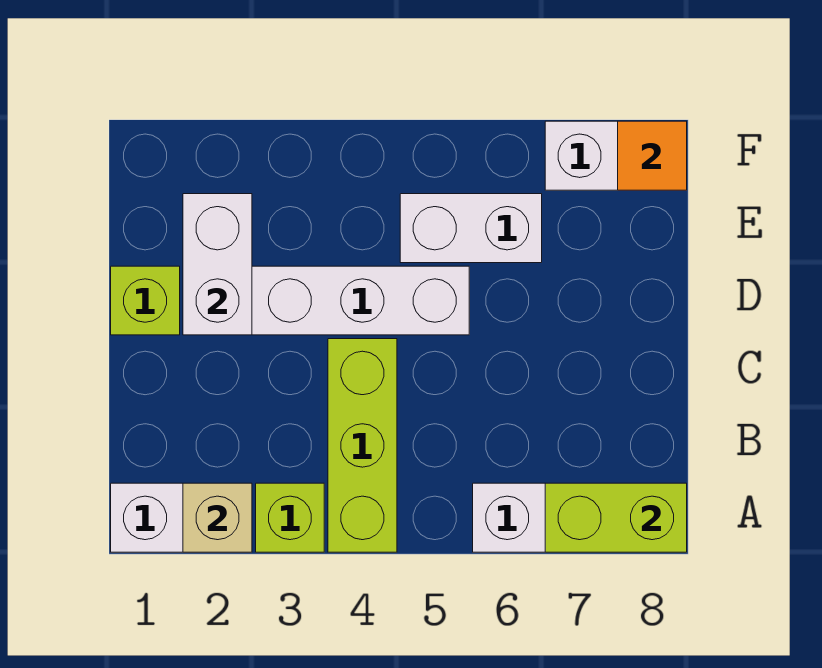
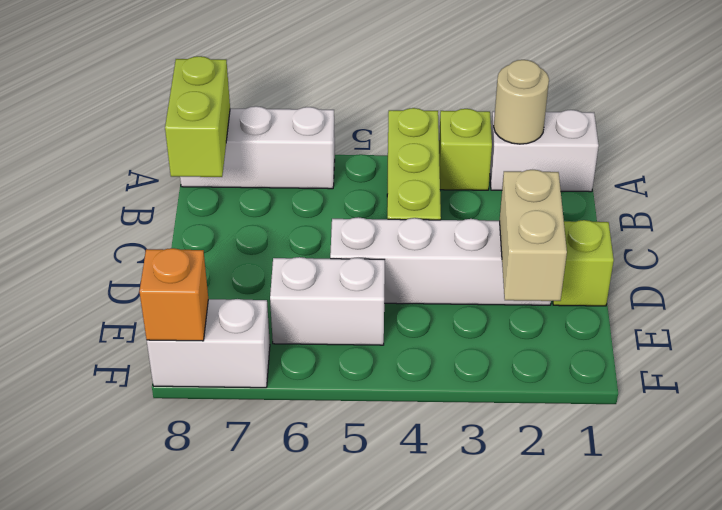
tan 1x1 brick [183,483,252,552] -> tan 1x1 round brick [494,60,549,144]
lime 1x2 brick [545,483,687,552] -> lime 1x2 brick turned to [165,56,230,177]
white 1x2 brick [183,194,252,335] -> tan 1x2 brick [500,170,567,301]
orange 1x1 tile [618,121,687,190] -> orange 1x1 brick [139,248,208,341]

